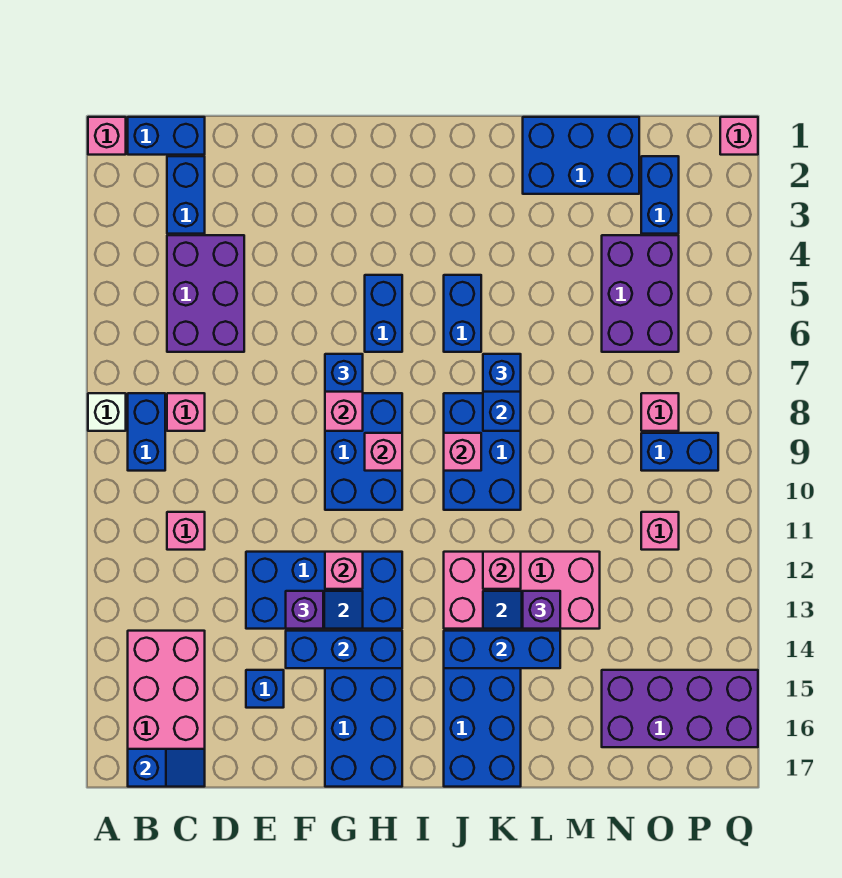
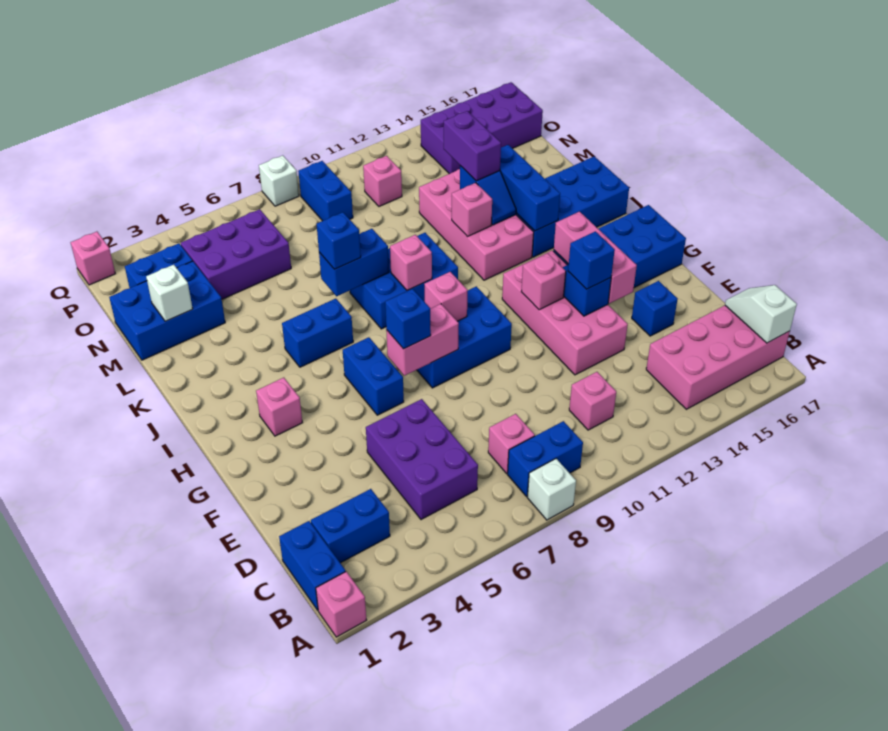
blue 1x2 slope [128,749,205,787] -> white 1x2 slope [725,285,797,343]
purple 2x3 brick [167,235,244,352] -> purple 2x3 brick turned to [366,399,478,520]
blue 2x4 brick [246,552,402,629] -> pink 2x4 brick [502,250,628,375]
purple 1x1 brick [286,591,323,629] -> blue 1x1 brick [568,231,615,289]
blue 1x3 brick [286,631,402,668] -> pink 1x3 brick [554,212,637,303]
blue 1x2 brick [365,275,402,352] -> blue 1x2 brick turned to [343,337,404,415]
blue 2x3 brick [523,117,639,194] -> blue 2x3 brick turned to [109,261,225,360]
purple 1x1 brick [523,591,560,629] -> purple 1x2 brick [444,111,501,181]
none -> white 1x1 brick [146,265,193,321]
purple 2x4 brick [602,670,758,747] -> purple 2x4 brick turned to [421,82,543,174]
pink 1x1 brick [641,393,679,431] -> pink 1x1 brick moved to [256,378,302,436]
none -> white 1x1 brick [259,155,299,206]

